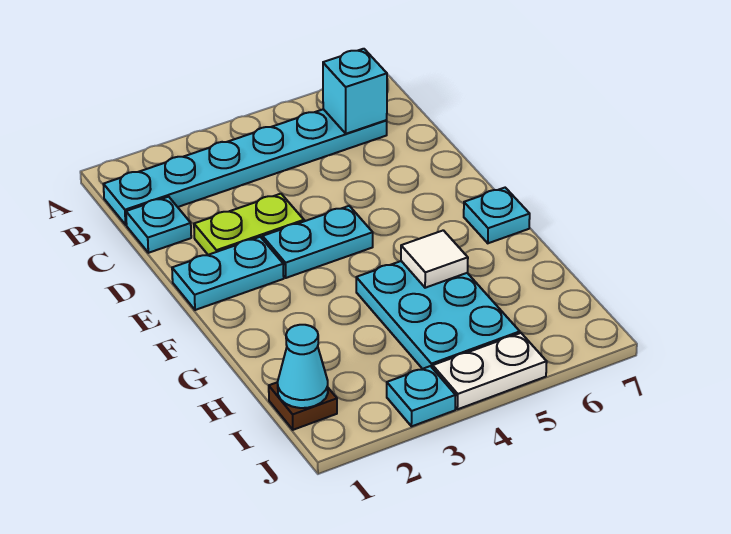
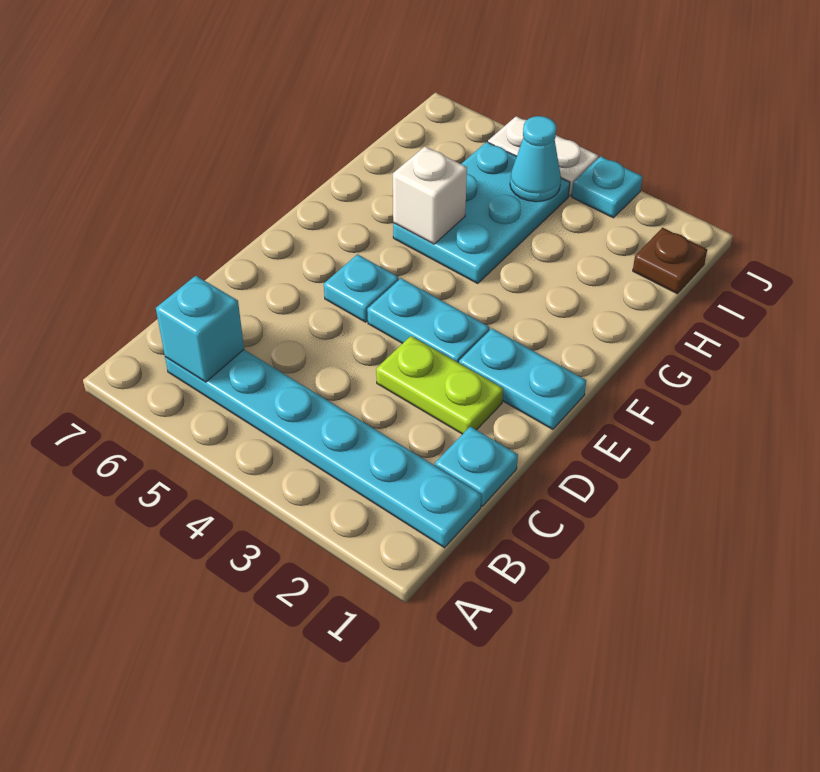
cyan 1x1 plate [464,188,530,243] -> cyan 1x1 plate moved to [324,254,399,322]
white 1x1 tile [401,230,468,288] -> white 1x1 brick [393,146,467,244]
cyan 1x1 cone [278,325,328,408] -> cyan 1x1 cone moved to [510,116,561,202]

